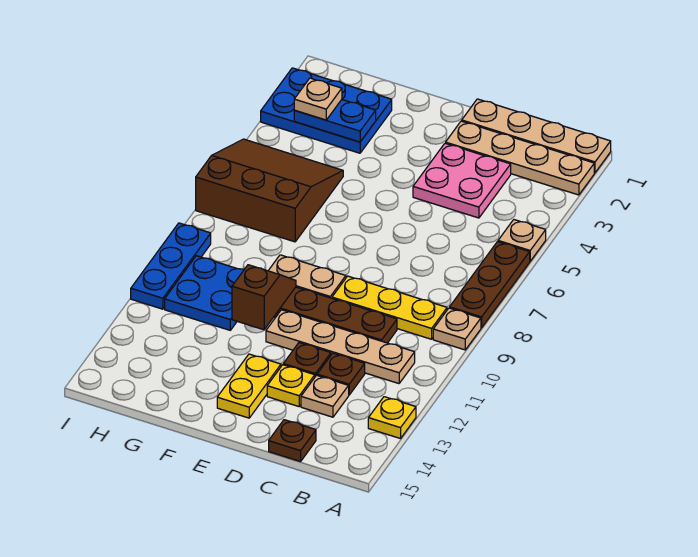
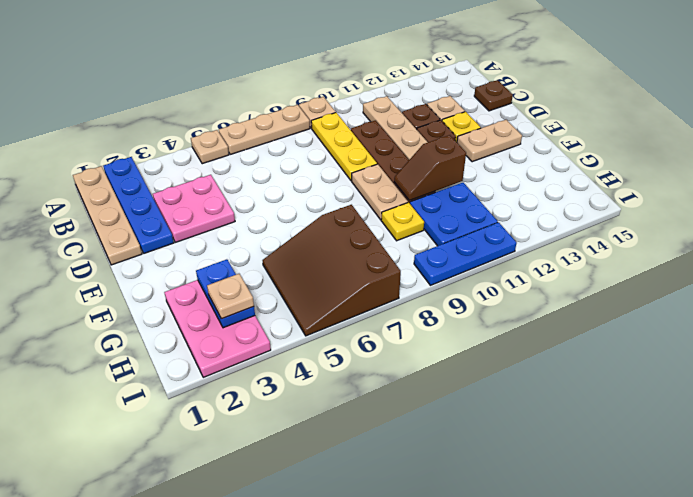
tan 1x4 plate [446,121,594,195] -> blue 1x4 plate [103,157,174,253]
brown 1x3 plate [450,242,530,328] -> tan 1x3 plate [219,105,310,154]
yellow 1x1 plate [368,397,416,439] -> yellow 1x1 plate moved to [381,202,424,241]
yellow 1x2 plate [217,354,281,418] -> tan 1x2 plate [457,120,522,162]
blue 2x3 plate [261,68,392,153] -> pink 2x3 plate [164,280,271,377]

